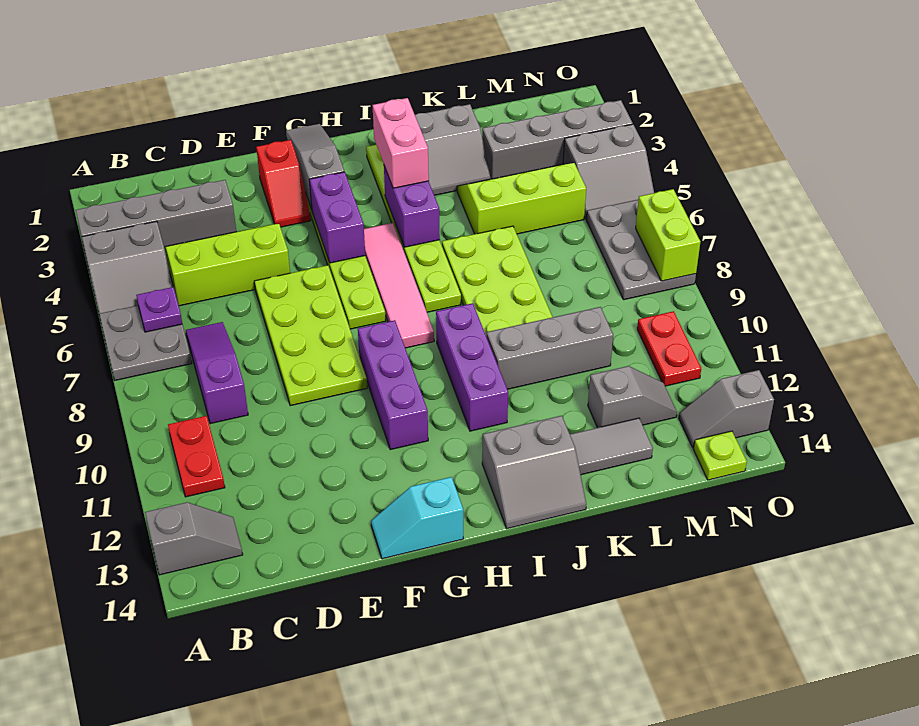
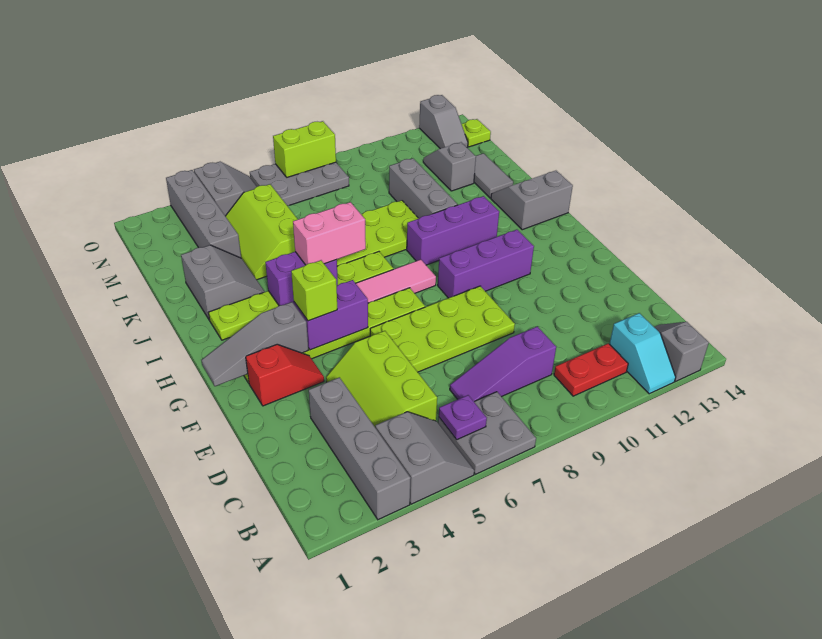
cyan 1x2 slope [371,477,463,559] -> cyan 1x2 slope moved to [610,313,676,394]
none -> lime 1x1 brick [291,260,337,321]
pink 1x2 brick [373,98,429,188] -> pink 1x2 brick moved to [293,202,366,265]
grey 2x2 slope [482,416,586,529] -> grey 2x2 slope turned to [491,171,573,230]
red 1x2 plate [637,311,701,386] -> none

